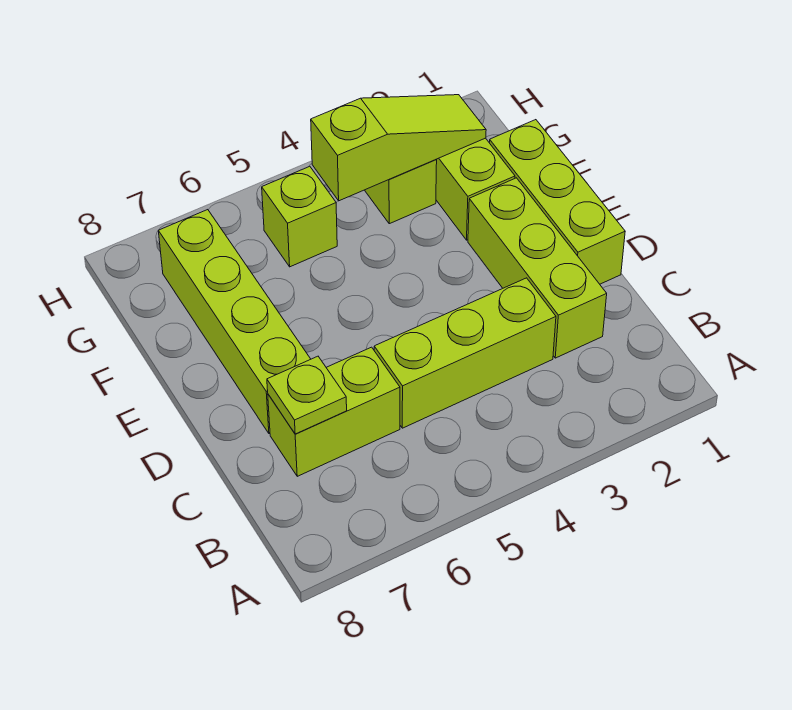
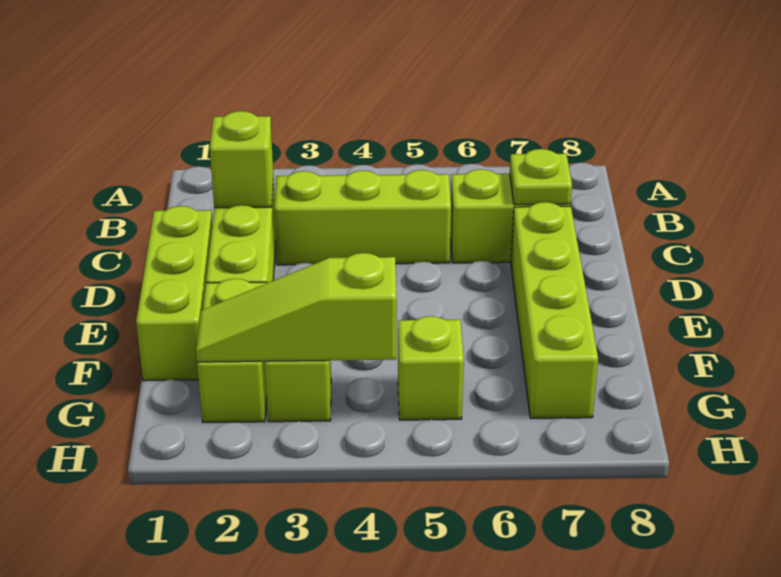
none -> lime 1x1 brick [210,111,273,208]

